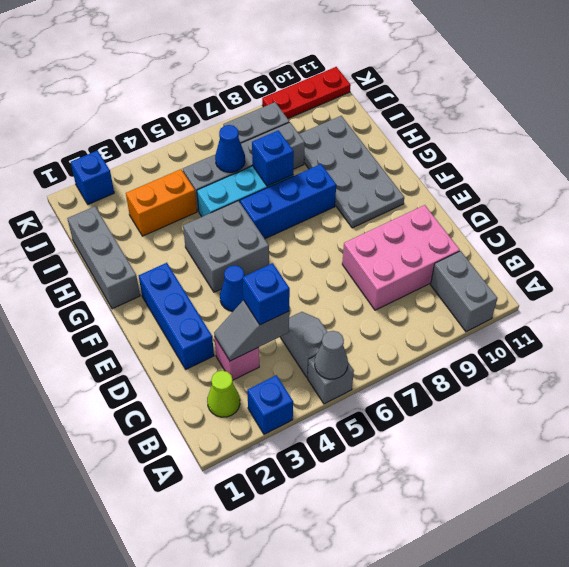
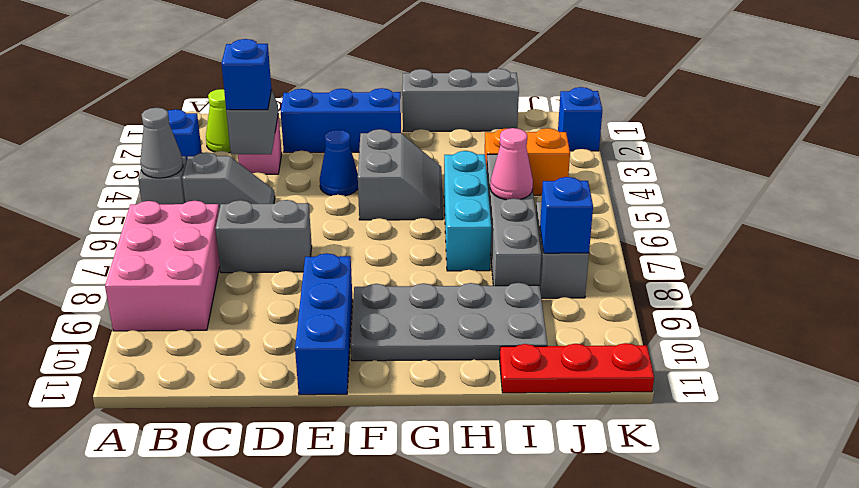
grey 1x2 brick [431,251,498,332] -> grey 1x2 brick moved to [216,200,312,273]
pink 2x3 brick [342,205,460,310] -> pink 2x3 brick moved to [105,201,220,331]
grey 2x2 brick [183,201,269,292] -> grey 2x2 slope [358,129,443,220]
blue 1x3 brick [240,164,336,239] -> blue 1x3 brick moved to [295,253,353,395]
blue 1x1 brick [252,130,294,186] -> blue 1x1 brick moved to [540,177,593,253]
orange 1x2 brick [126,169,197,236] -> orange 1x2 brick turned to [485,128,570,195]
blue 1x1 cone [215,125,245,172] -> pink 1x1 cone [490,128,533,200]
red 1x3 plate [262,67,351,119] -> red 1x3 plate turned to [500,343,654,393]

